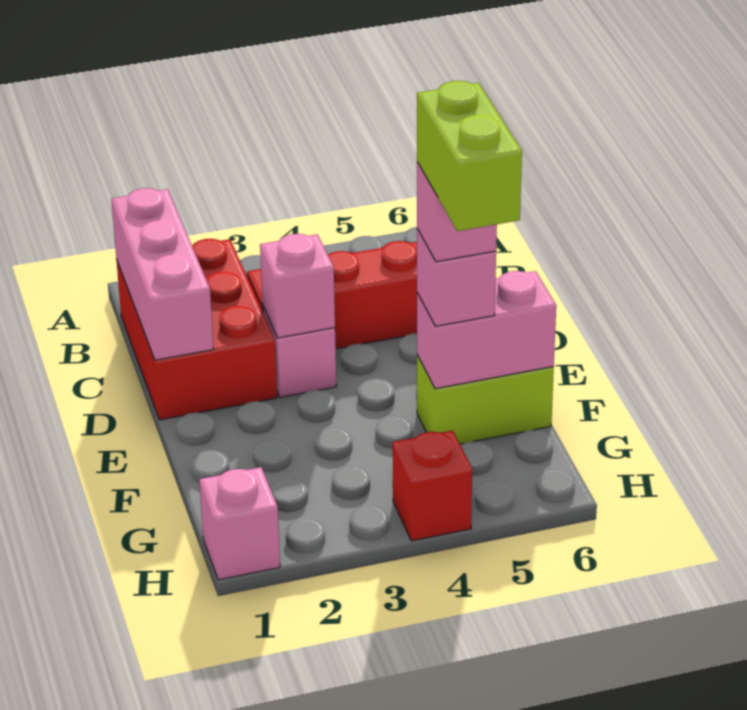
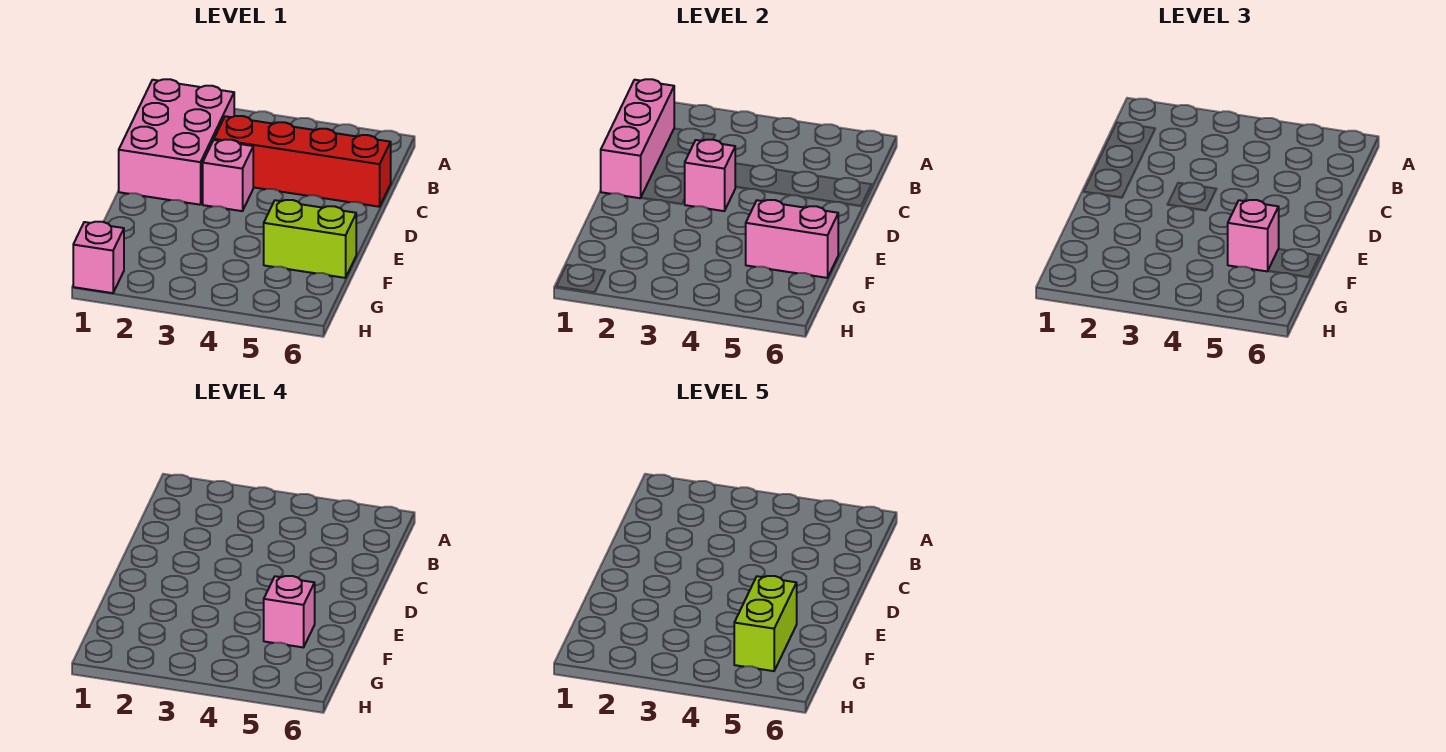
red 2x3 brick [116,239,277,420] -> pink 2x3 brick [119,79,234,205]
red 1x1 brick [393,430,472,541] -> none

